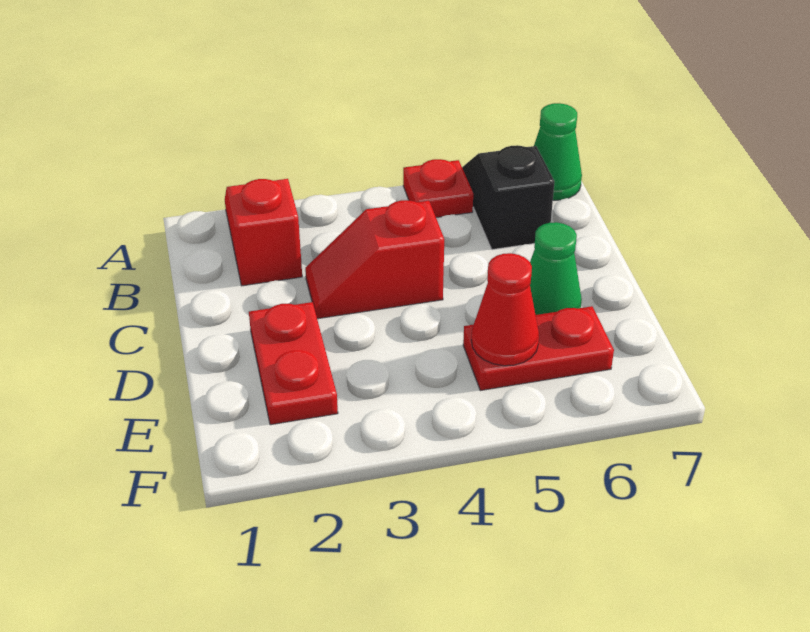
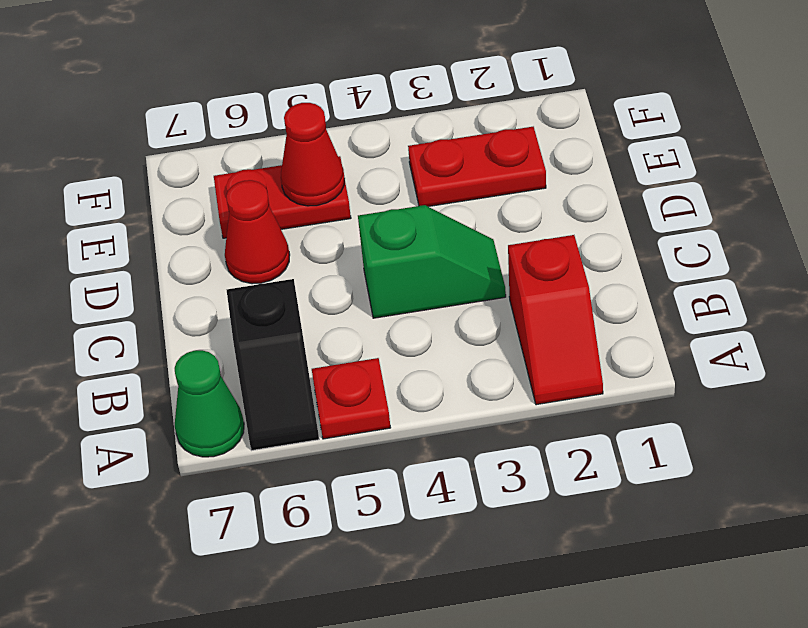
red 1x2 slope [305,200,444,319] -> green 1x2 slope [358,205,506,318]
red 1x2 plate [249,302,338,425] -> red 1x2 plate turned to [408,127,546,207]
green 1x1 cone [530,222,582,315] -> red 1x1 cone [225,180,290,284]

